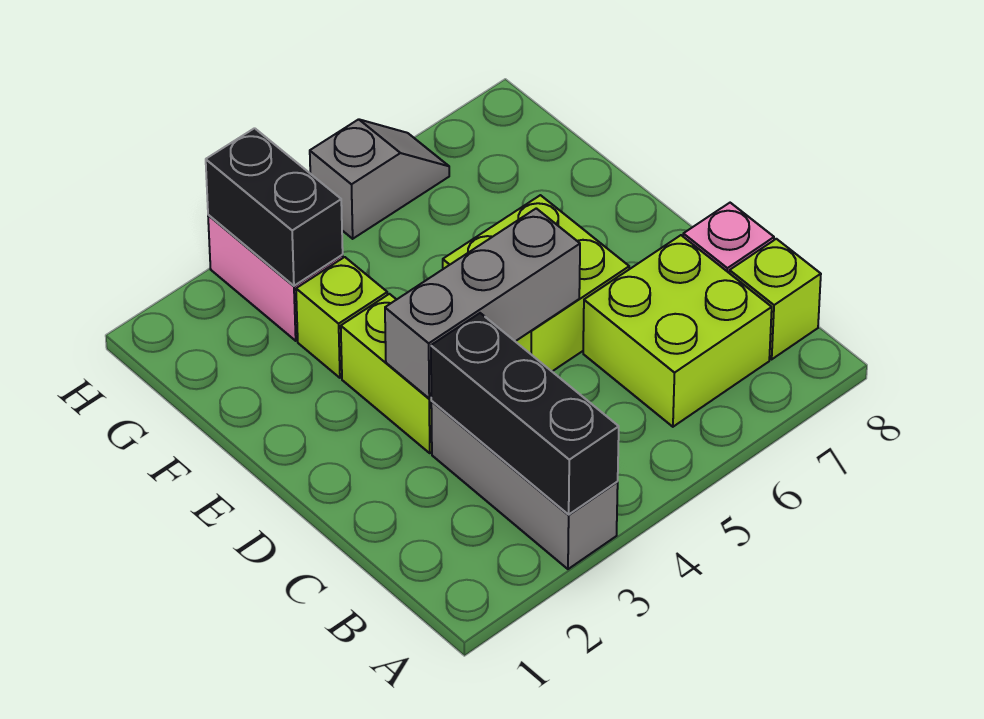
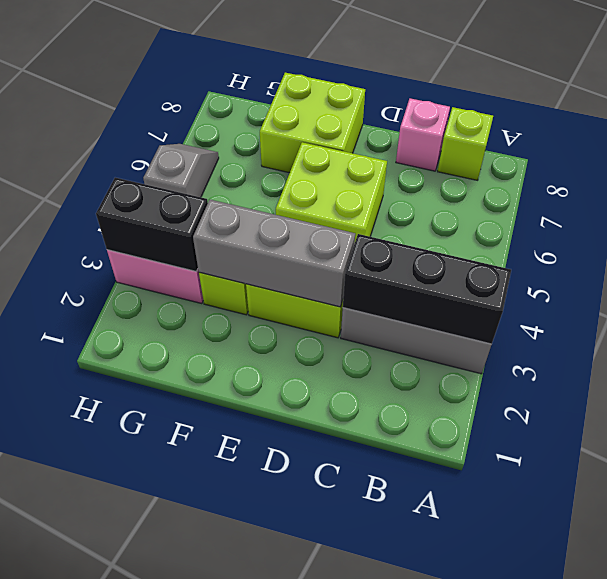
lime 2x2 brick [583,235,772,427] -> lime 2x2 brick moved to [260,73,365,173]
grey 1x3 brick [385,208,580,398] -> grey 1x3 brick turned to [193,200,355,307]

